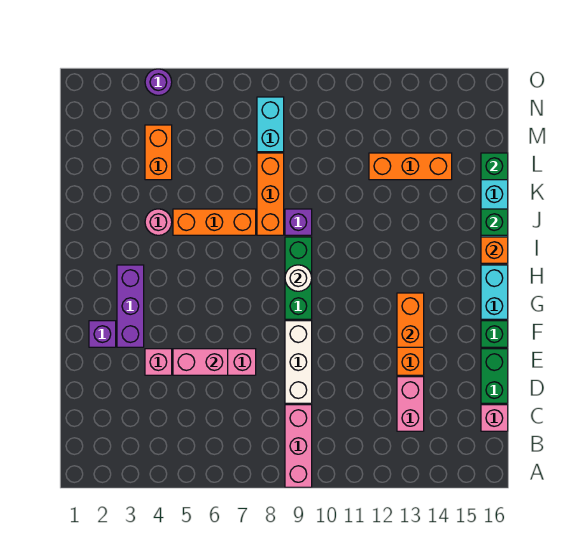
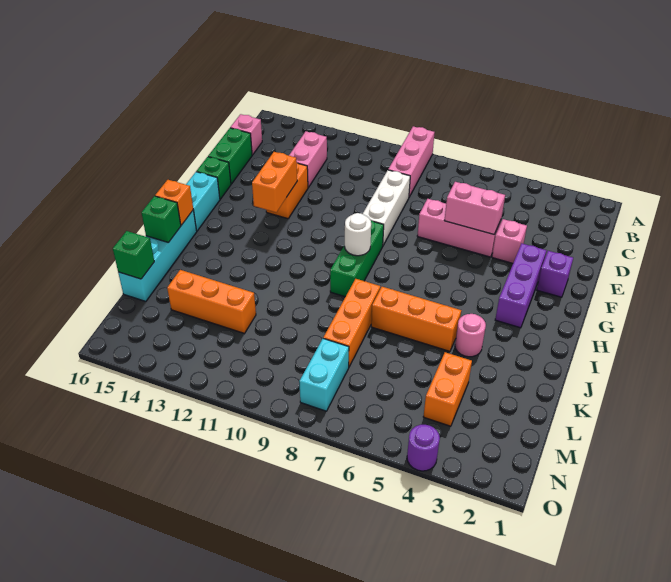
purple 1x1 brick [285,209,312,235] -> none

